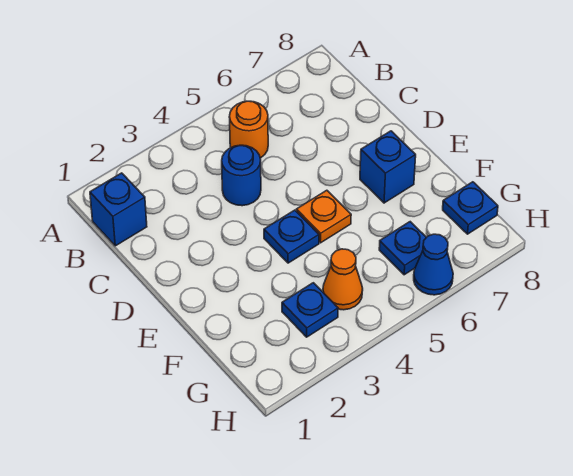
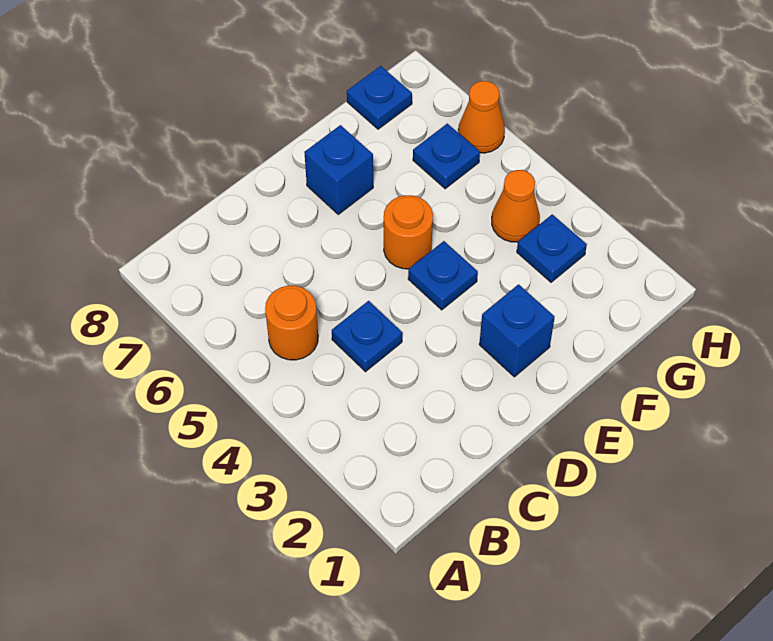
blue 1x1 brick [90,173,147,246] -> blue 1x1 brick moved to [479,284,555,377]
blue 1x1 round brick [222,145,261,206] -> blue 1x1 plate [332,301,402,372]
orange 1x1 plate [296,190,351,243] -> orange 1x1 round brick [384,195,433,269]
blue 1x1 cone [414,234,453,295] -> orange 1x1 cone [458,81,505,153]

